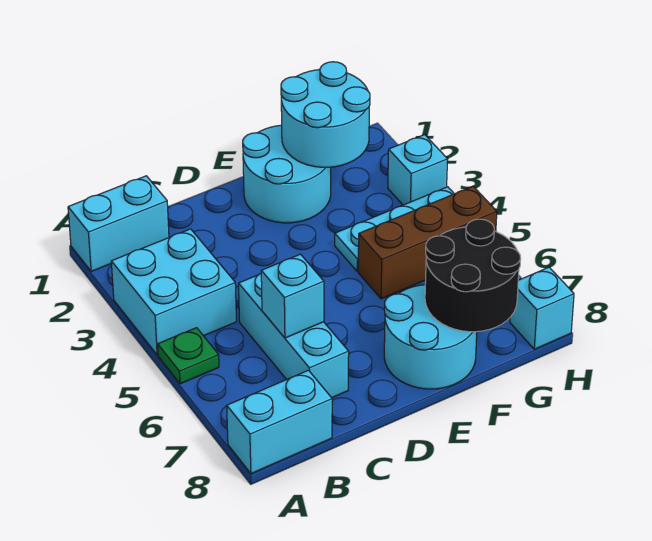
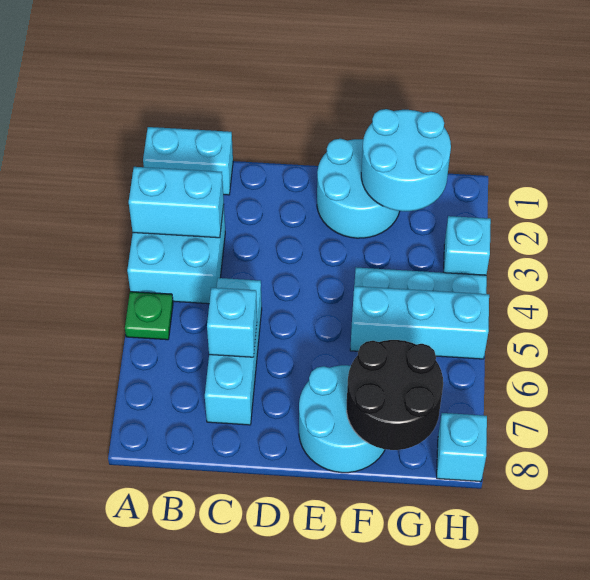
cyan 1x2 brick [227,370,332,474] -> cyan 1x2 brick moved to [129,167,224,238]
brown 1x3 brick [358,186,497,299] -> cyan 1x3 brick [350,286,489,359]

